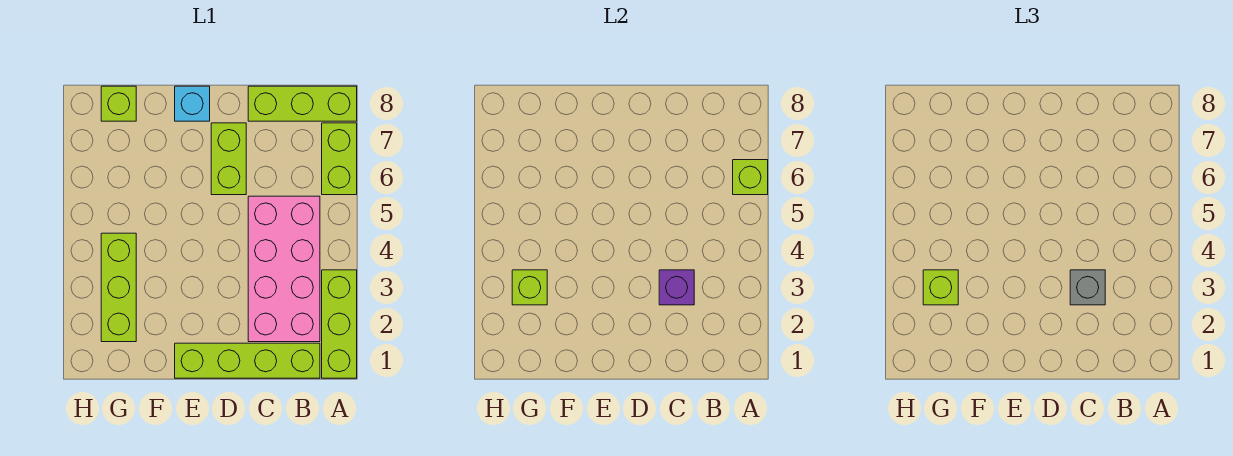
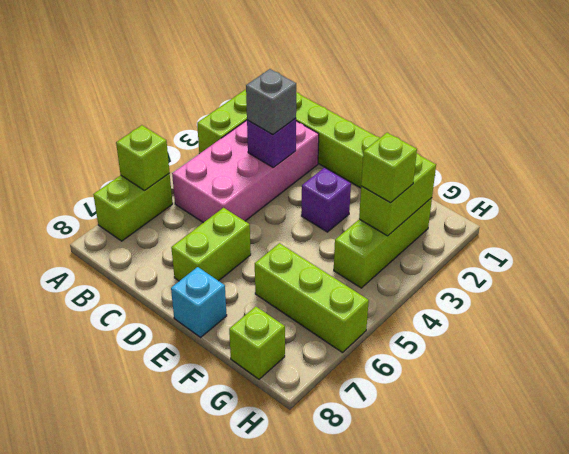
lime 1x3 brick [248,86,357,121] -> lime 1x3 brick moved to [255,243,369,353]
none -> purple 1x1 brick [301,168,351,232]
lime 1x1 brick [512,270,547,305] -> lime 1x2 brick [359,154,436,236]

